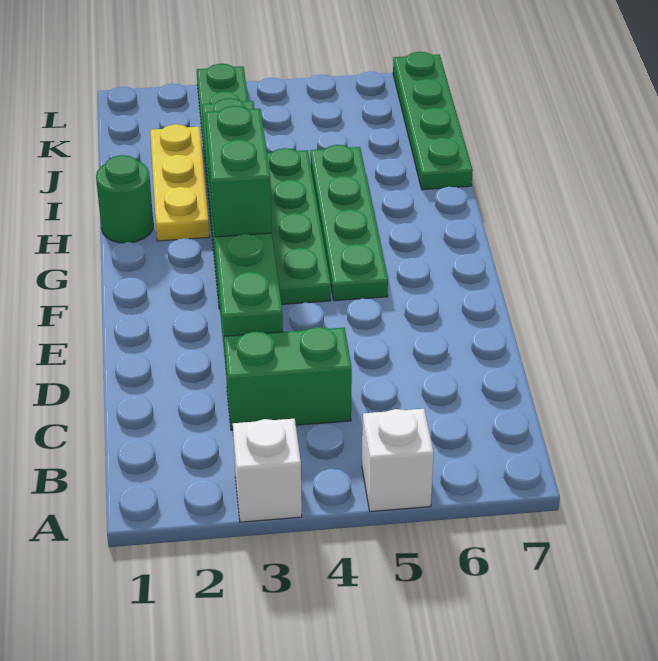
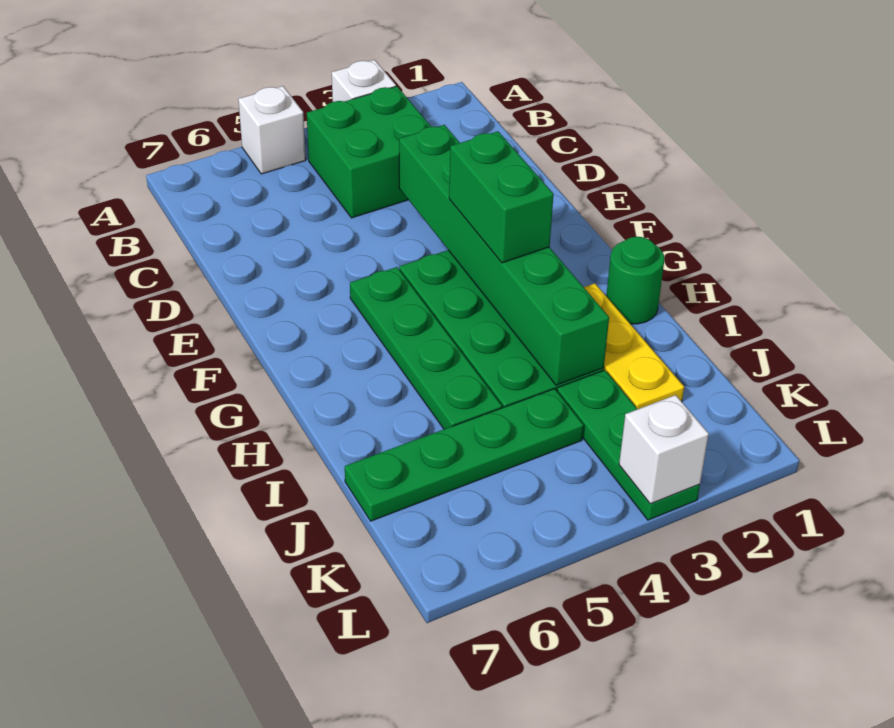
green 1x2 brick [224,327,352,430] -> green 2x2 brick [307,86,431,218]
green 1x4 plate [393,52,473,190] -> green 1x4 plate turned to [345,389,583,521]
none -> white 1x1 brick [619,395,709,504]

